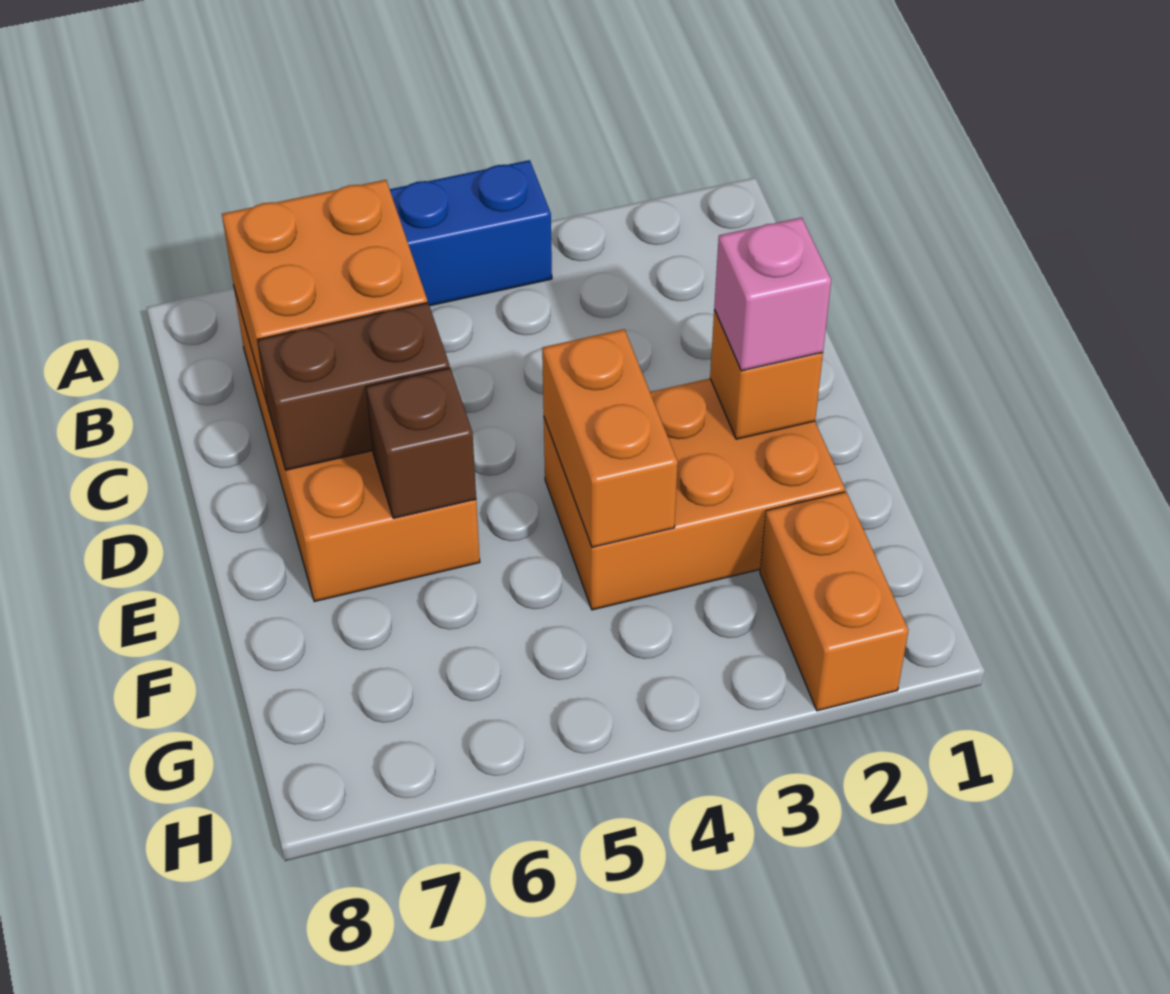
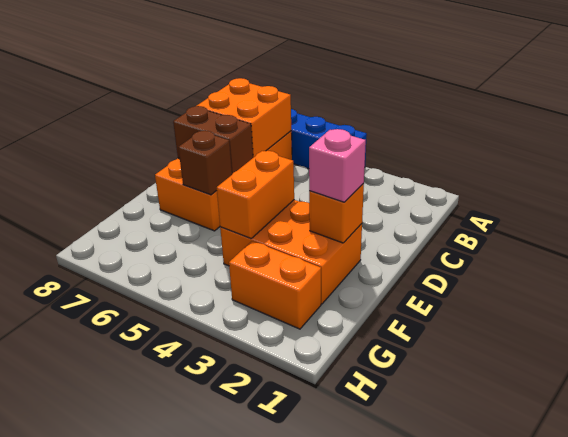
orange 1x2 brick [760,492,908,711] -> orange 1x2 brick turned to [229,241,321,329]

